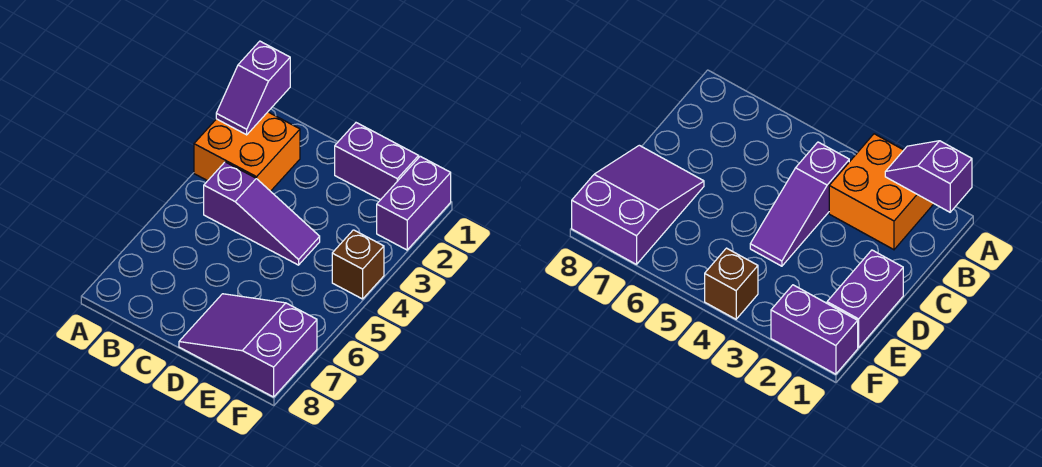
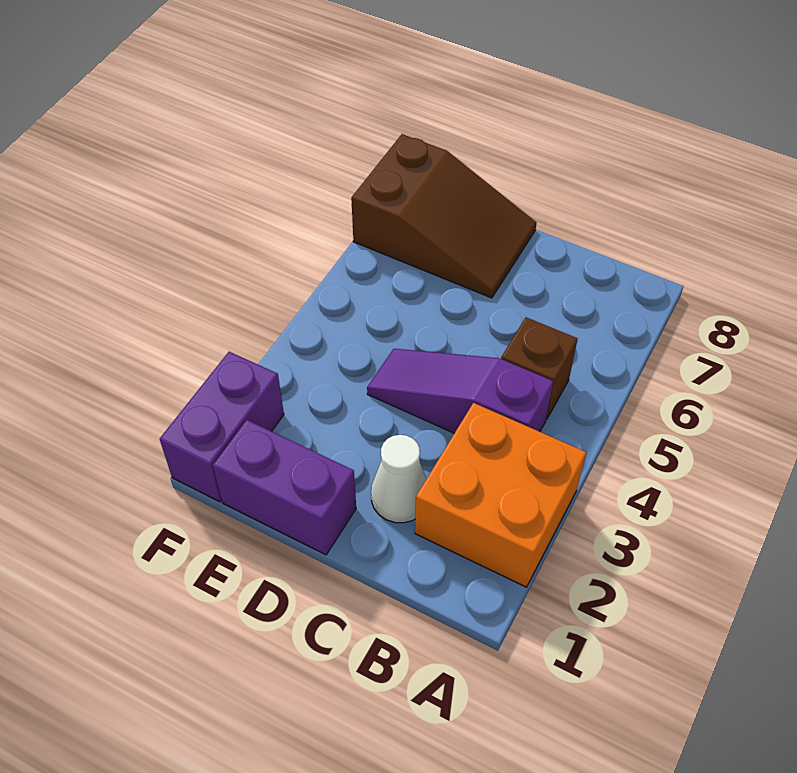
purple 1x2 slope [216,41,290,135] -> none
none -> white 1x1 cone [371,435,426,523]
purple 2x3 slope [179,294,317,397] -> brown 2x3 slope [351,134,537,298]
brown 1x1 brick [332,230,384,299] -> brown 1x1 brick moved to [501,317,578,420]

